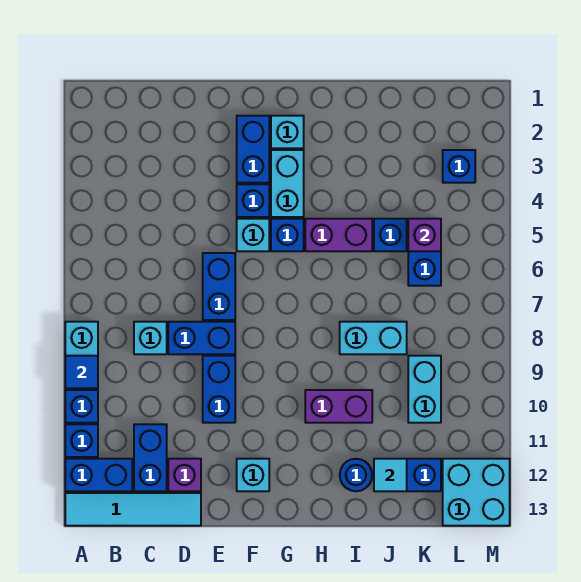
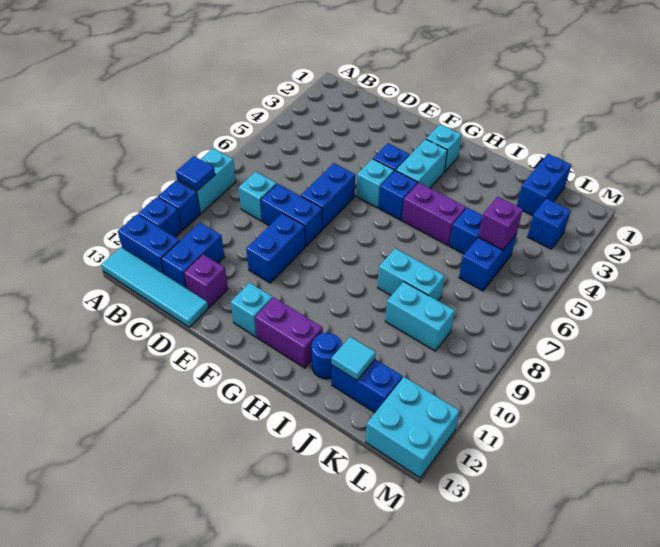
blue 1x2 brick [237,116,269,183] -> blue 1x2 brick moved to [517,154,571,216]
purple 1x2 brick [305,390,372,423] -> purple 1x2 brick moved to [255,297,323,368]
cyan 1x2 brick [408,356,441,423] -> cyan 1x2 brick turned to [385,282,455,351]

